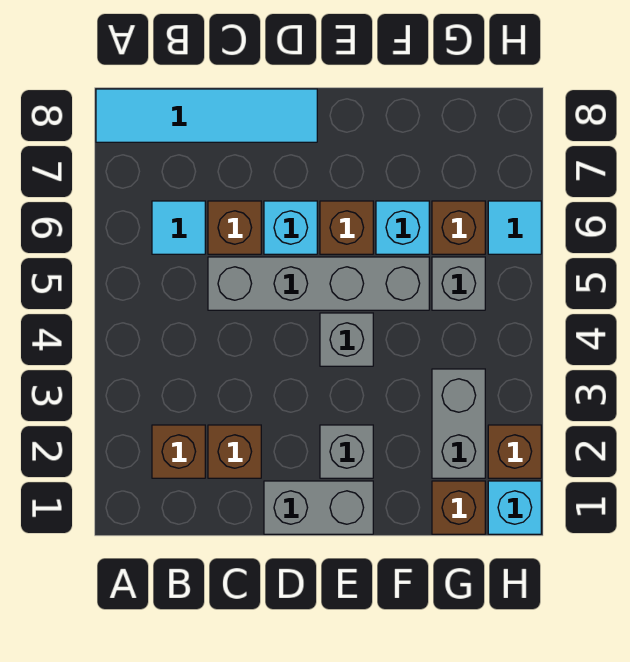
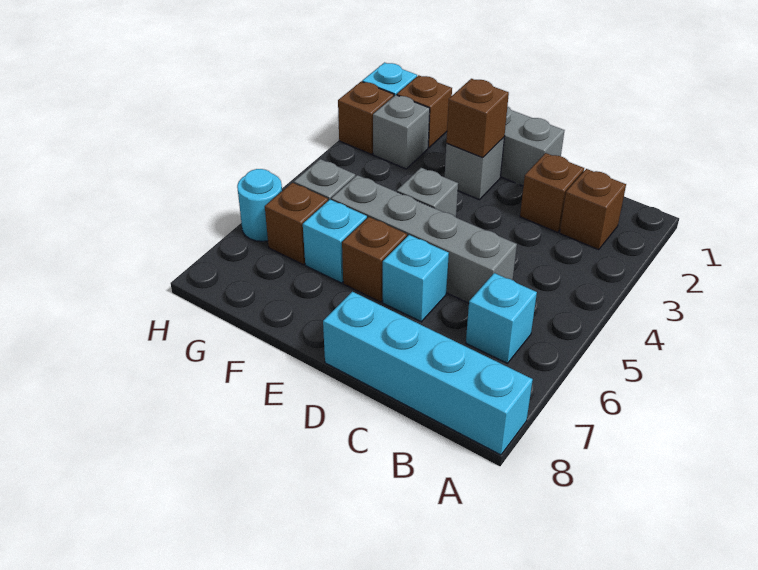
cyan 1x4 tile [96,89,317,142] -> cyan 1x4 brick [323,292,533,455]
cyan 1x1 tile [152,201,205,254] -> cyan 1x1 brick [466,273,537,363]
brown 1x1 brick [208,201,261,254] -> brown 1x1 brick moved to [446,79,509,158]
grey 1x2 brick [432,369,485,478] -> grey 1x1 brick [373,95,430,169]
cyan 1x1 tile [488,201,541,254] -> cyan 1x1 round brick [237,169,282,241]

